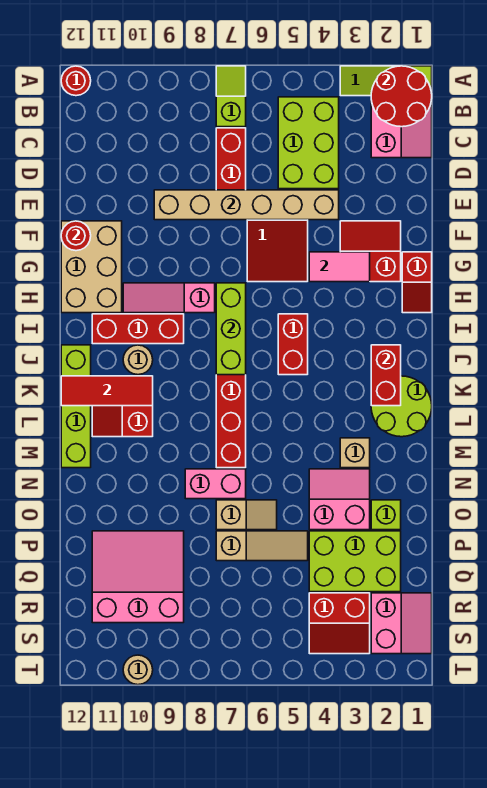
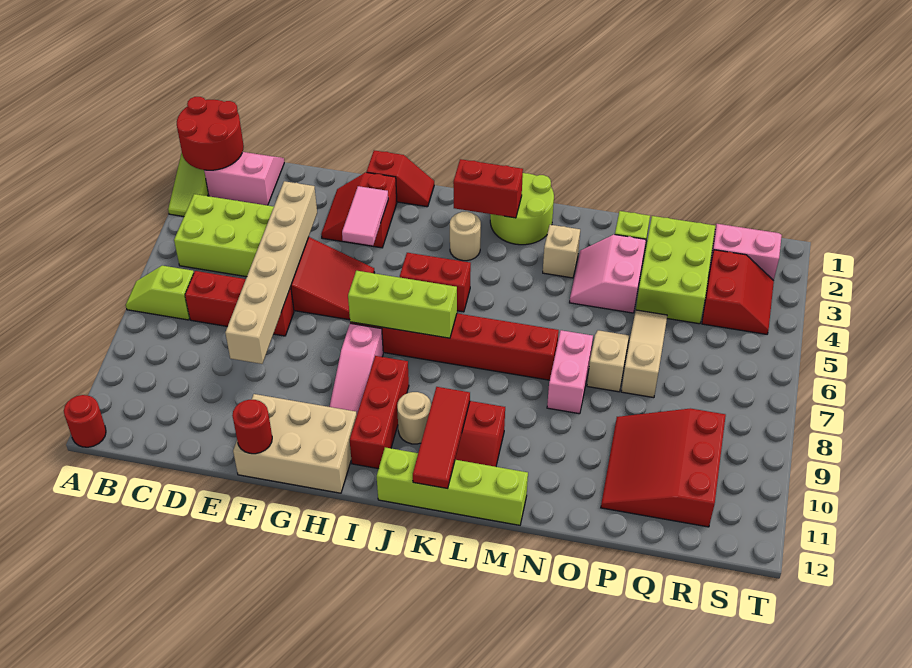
pink 3x3 slope [92,531,184,623] -> red 3x3 slope [601,409,726,527]
tan 1x1 round brick [123,655,153,685] -> tan 1x1 round brick moved to [450,211,481,261]

